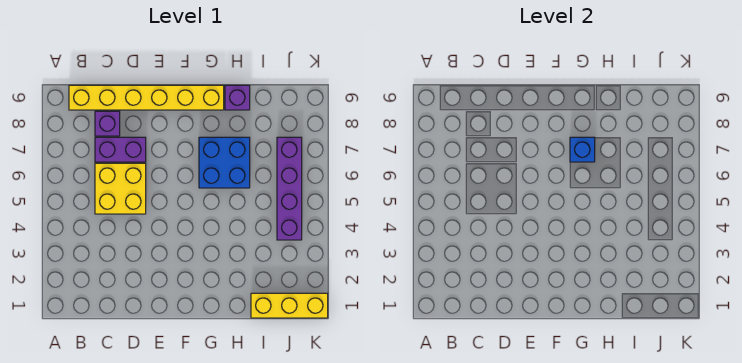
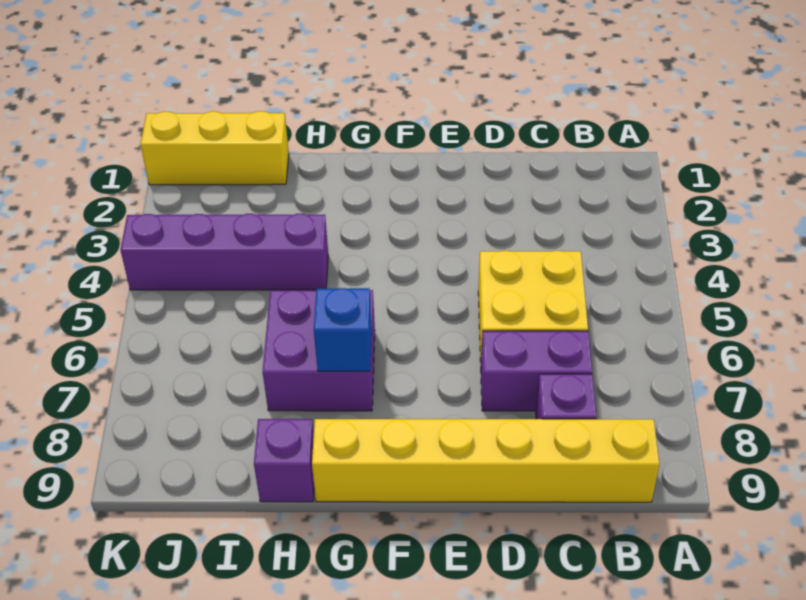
blue 2x2 brick [199,137,250,188] -> purple 2x2 brick [263,290,375,411]
purple 1x4 brick [277,137,302,240] -> purple 1x4 brick turned to [120,214,328,290]

